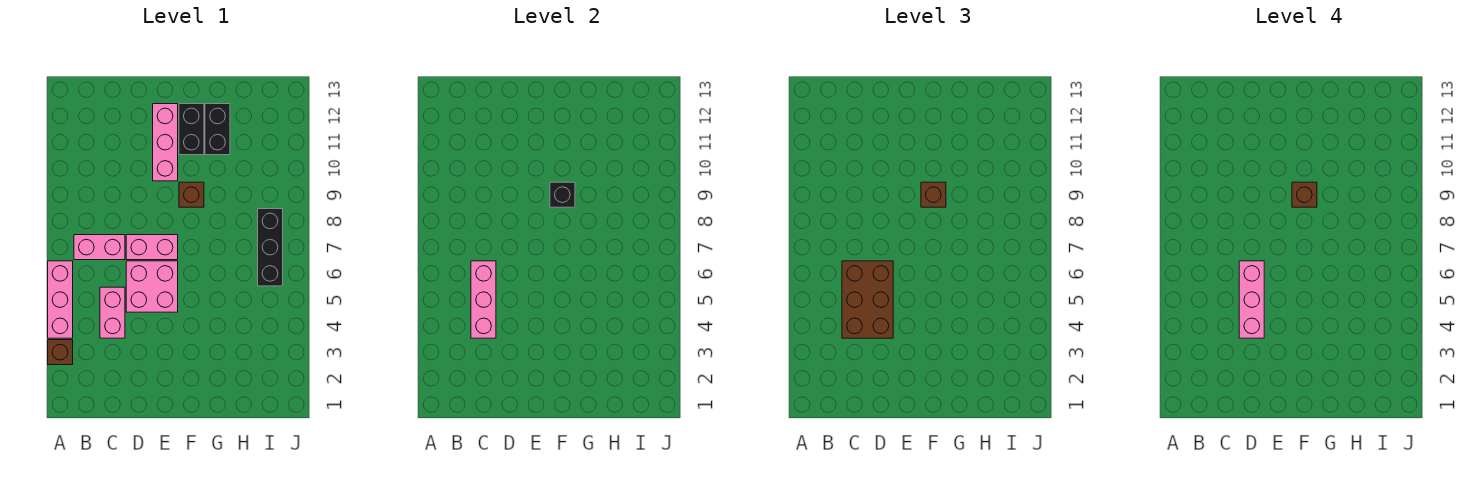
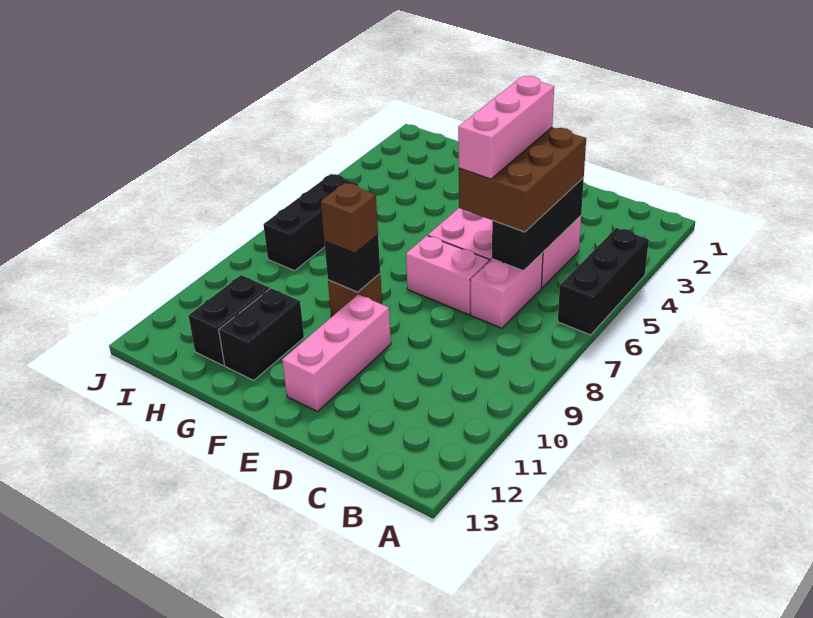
brown 1x1 brick [48,340,73,365] -> none
pink 1x3 brick [48,261,73,338] -> black 1x3 brick [558,228,649,335]
pink 1x2 brick [74,235,125,260] -> pink 1x2 brick turned to [470,253,543,328]
pink 1x3 brick [471,261,496,338] -> black 1x3 brick [492,178,584,271]
brown 1x1 brick [1292,182,1317,207] -> none
black 1x2 brick [179,104,204,155] -> black 1x2 brick moved to [189,275,270,365]

